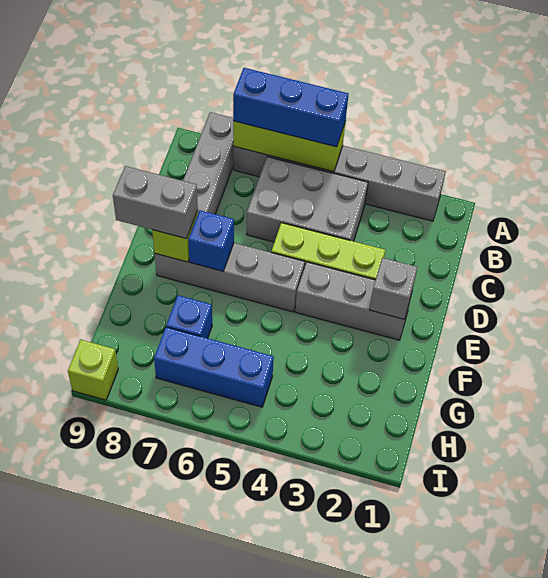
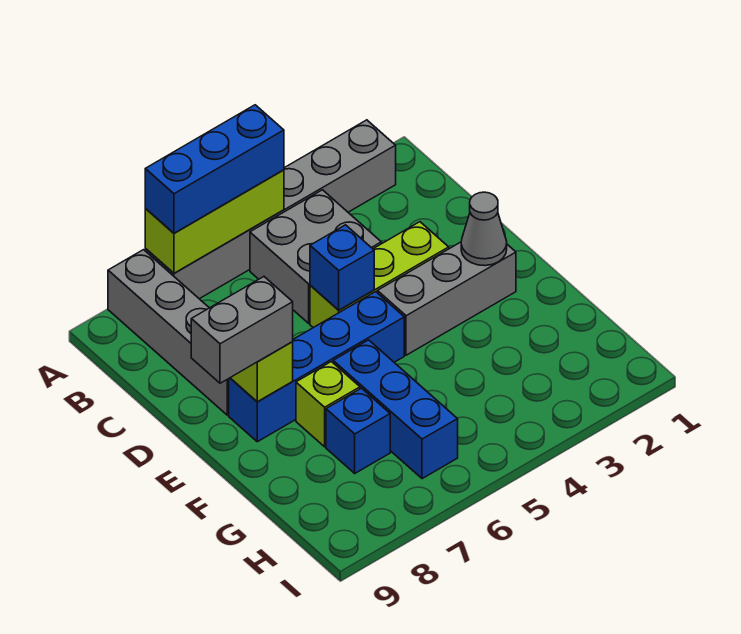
grey 2x3 brick [247,157,368,242] -> grey 2x2 brick [250,190,381,323]
grey 1x1 brick [370,258,417,319] -> grey 1x1 cone [461,192,507,266]
grey 1x4 brick [154,243,305,312] -> blue 1x4 brick [229,292,404,442]
blue 1x1 brick [188,210,234,271] -> blue 1x1 brick moved to [310,225,374,310]
blue 1x3 brick [154,327,274,407] -> blue 1x3 brick turned to [333,340,458,479]
lime 1x1 brick [68,340,118,400] -> lime 1x1 brick moved to [296,362,360,447]

